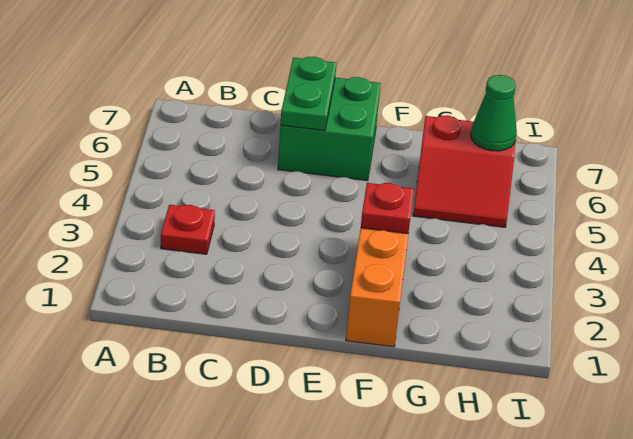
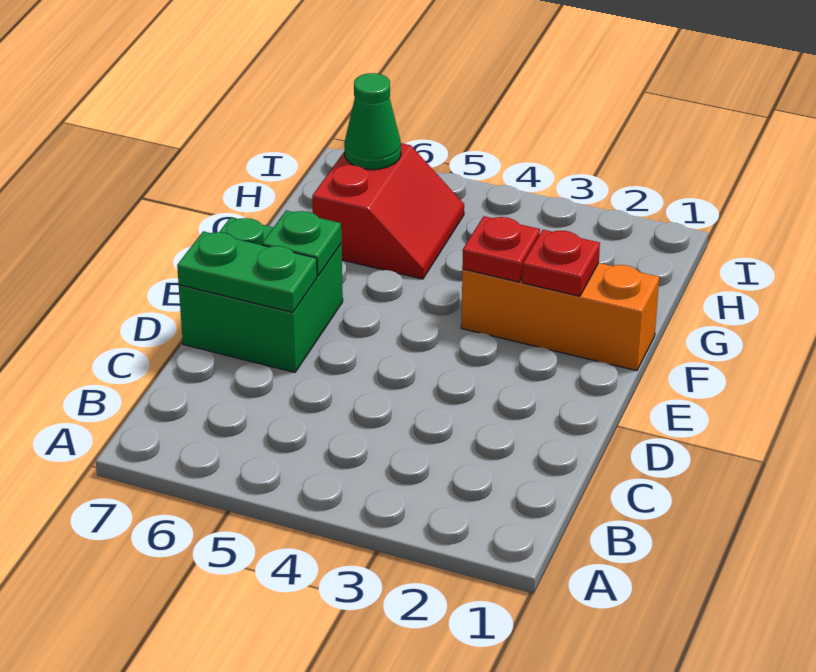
red 1x1 plate [161,205,215,254] -> red 1x1 plate moved to [522,230,600,296]
none -> green 1x1 plate [262,210,341,276]

